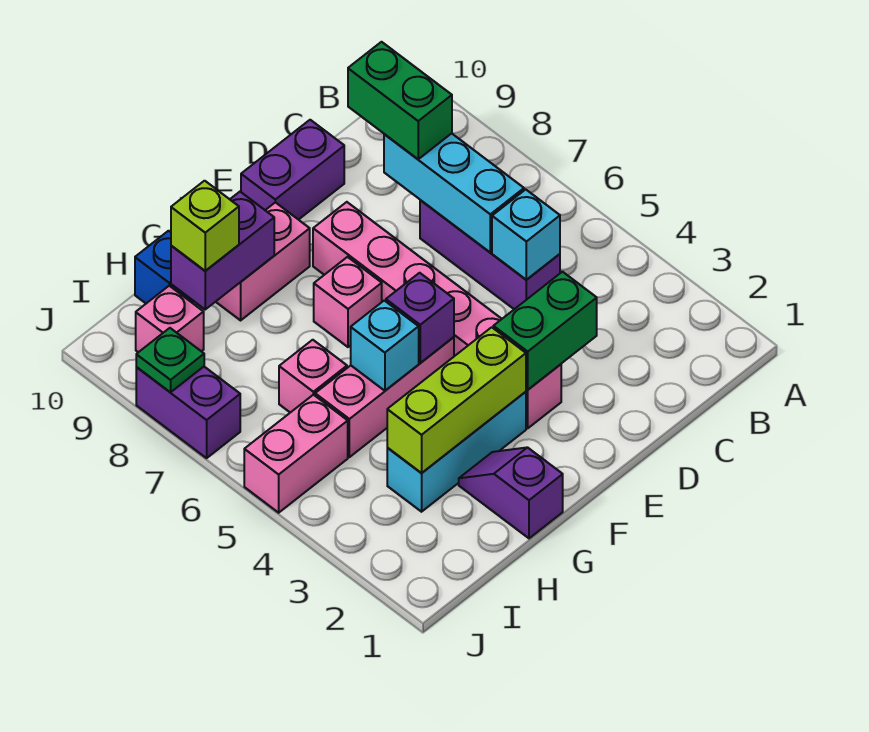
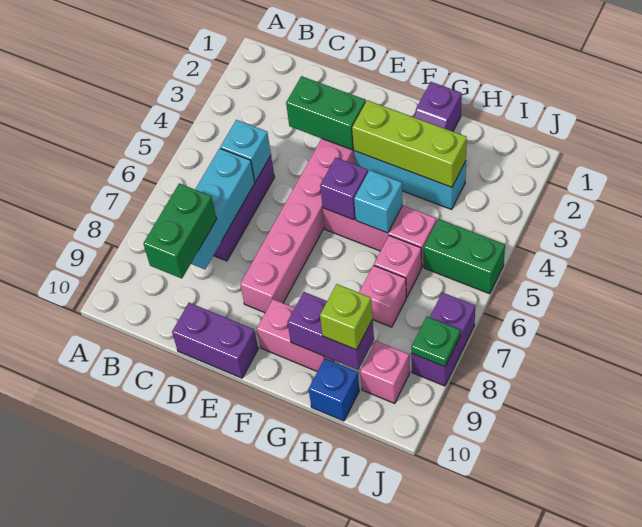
pink 1x1 brick [314,257,382,347] -> pink 1x1 brick moved to [359,265,406,327]
pink 1x2 brick [244,395,348,513] -> green 1x2 brick [424,219,505,294]

